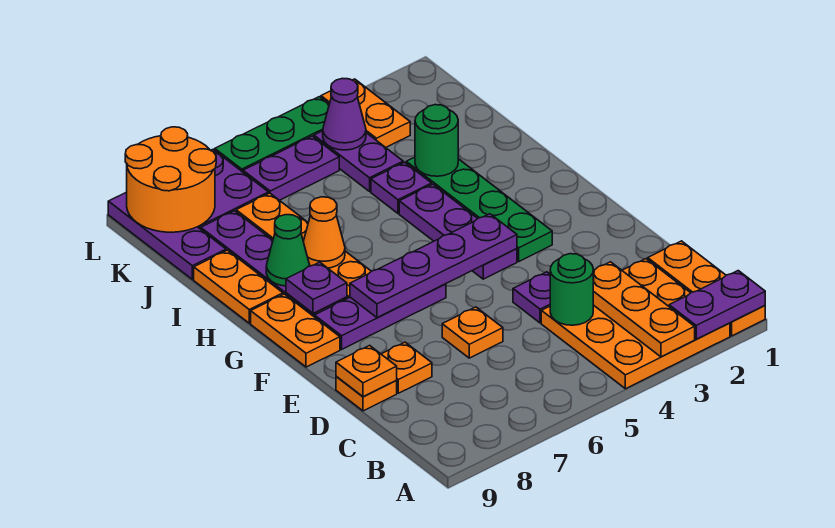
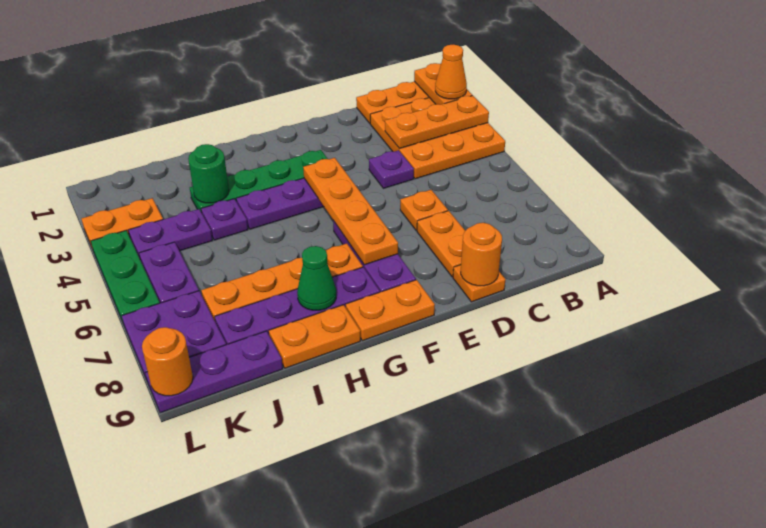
purple 1x2 plate [669,271,765,339] -> orange 1x2 plate [414,63,472,105]
green 1x1 round brick [550,254,593,325] -> none
orange 1x1 plate [382,342,432,393] -> orange 1x2 plate [417,211,465,277]
orange 1x1 plate [336,345,397,397] -> orange 1x1 round brick [461,223,502,286]
purple 1x4 plate [350,214,517,318] -> orange 1x4 plate [303,158,398,265]
purple 1x1 plate [286,262,347,313] -> none
orange 1x1 cone [303,197,345,268] -> orange 1x1 cone moved to [435,45,467,99]
purple 1x1 cone [323,78,366,150] -> none
orange 2x2 round brick [125,127,216,232] -> orange 1x1 round brick [142,327,193,396]

